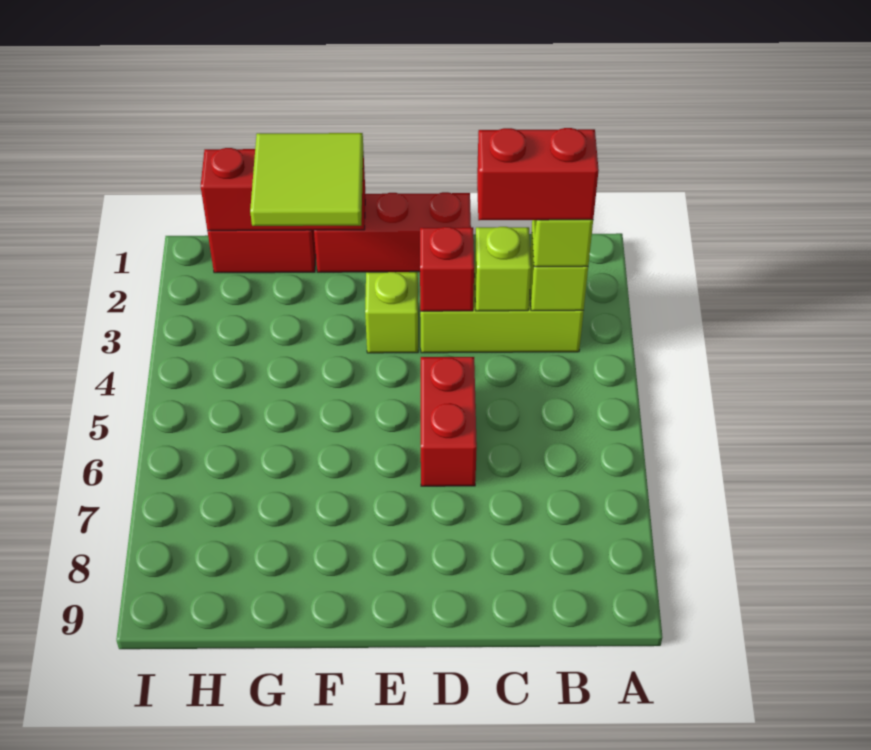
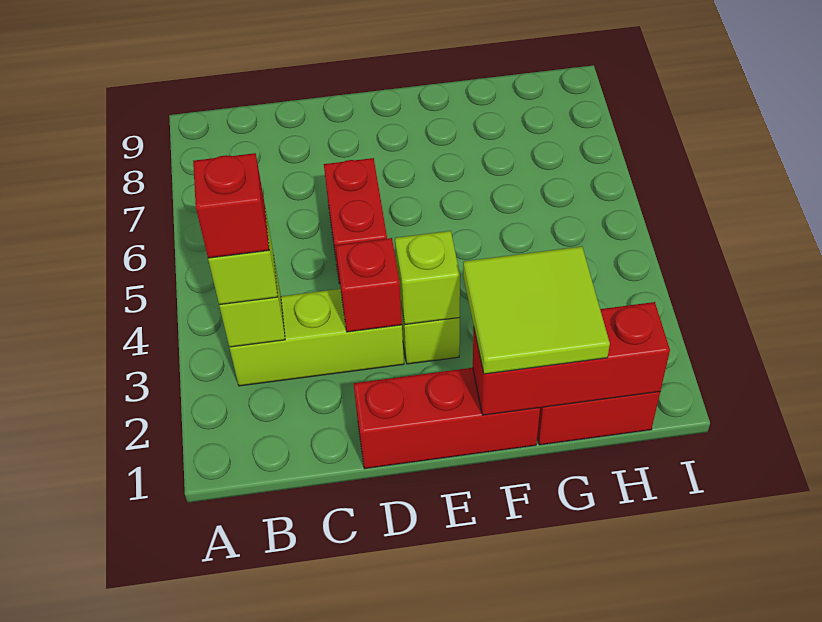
red 1x2 brick [477,128,599,220] -> red 1x1 brick [193,153,269,258]
lime 1x1 brick [475,227,531,311] -> lime 1x1 brick moved to [395,231,460,324]

